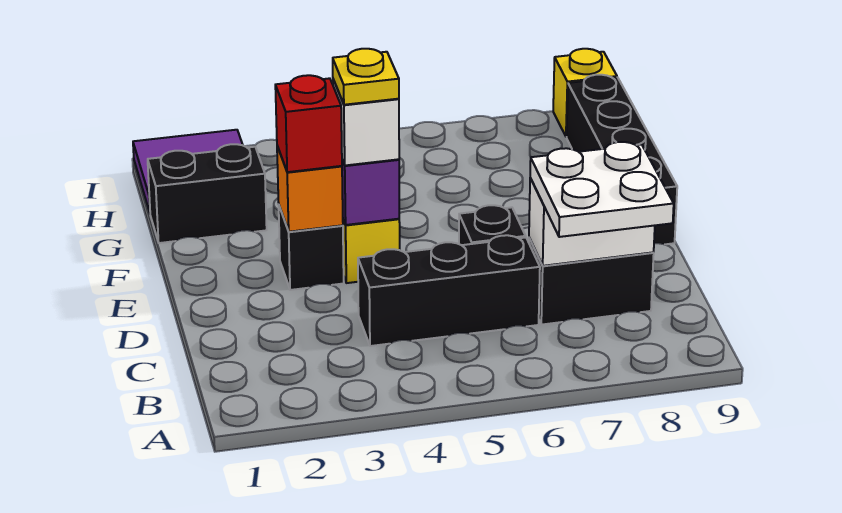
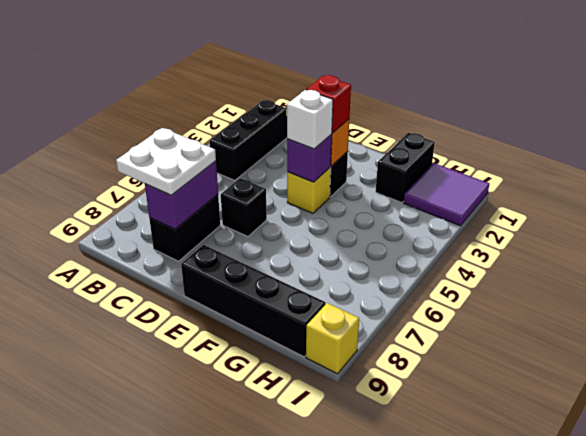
black 1x3 brick [358,235,540,346] -> black 1x3 brick moved to [209,100,287,180]
white 1x2 brick [529,178,655,266] -> purple 1x2 brick [145,161,218,229]
yellow 1x1 plate [333,49,399,105] -> none

